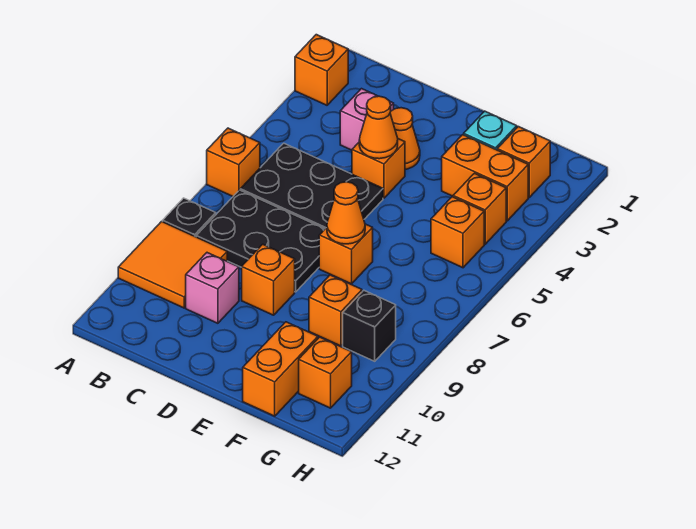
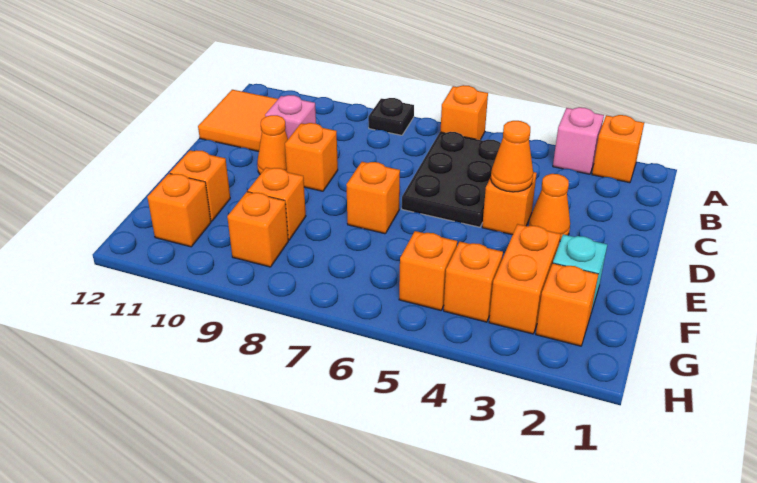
orange 2x2 tile [118,222,227,308] -> orange 2x2 tile moved to [198,90,278,151]
black 2x3 plate [196,190,325,292] -> none
pink 1x1 brick [340,89,394,150] -> pink 1x1 brick moved to [553,107,604,174]
orange 1x1 cone [327,182,365,244] -> orange 1x1 cone moved to [257,115,288,174]
orange 1x2 brick [243,322,318,416] -> orange 1x1 brick [170,150,230,221]
black 1x1 brick [343,290,396,361] -> orange 1x1 brick [227,192,288,267]

